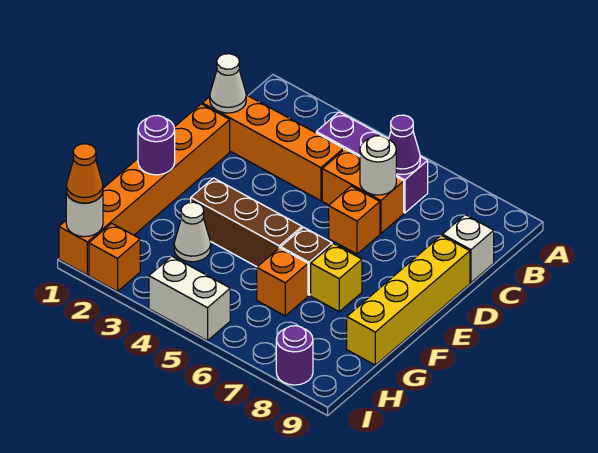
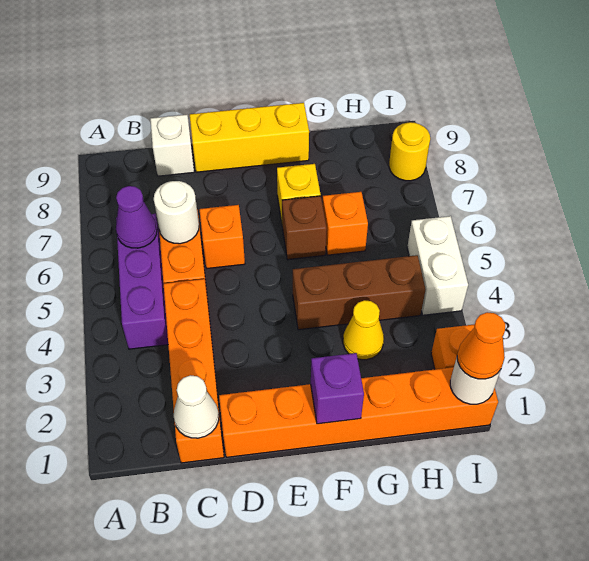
yellow 1x4 brick [347,235,470,365] -> yellow 1x3 brick [190,103,309,172]
purple 1x1 round brick [138,116,175,175] -> purple 1x1 brick [311,353,364,424]
brown 1x3 brick [191,178,302,267] -> brown 1x3 brick turned to [293,255,426,330]
white 1x1 cone [174,202,211,262] -> yellow 1x1 cone [343,300,384,360]
purple 1x1 round brick [276,326,313,385] -> yellow 1x1 round brick [389,122,430,181]

